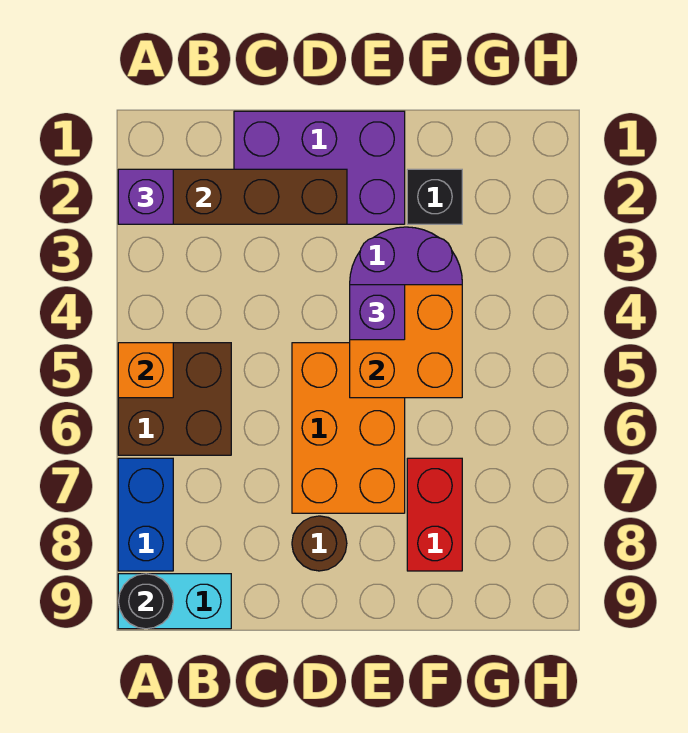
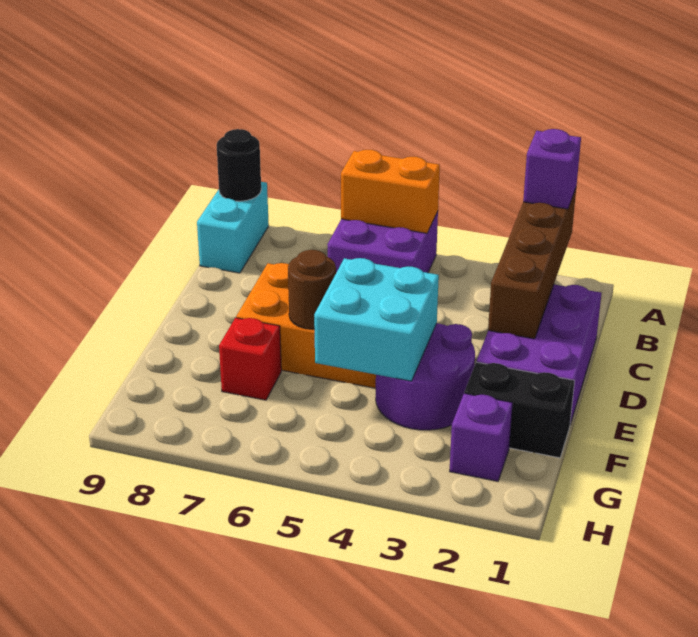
brown 2x2 brick [118,343,231,455] -> purple 2x2 brick [327,212,438,273]
orange 1x1 brick [118,343,173,398] -> orange 1x2 brick [341,150,440,233]
blue 1x2 brick [118,458,173,571] -> none
brown 1x1 round brick [292,516,347,571] -> brown 1x1 round brick moved to [288,250,336,329]
orange 2x2 brick [350,285,462,398] -> cyan 2x2 brick [314,258,439,381]
purple 1x1 brick [350,285,405,340] -> purple 1x1 brick moved to [450,393,513,481]
black 1x1 brick [407,169,462,224] -> black 1x2 brick [464,362,574,458]
red 1x2 brick [407,458,462,571] -> red 1x1 brick [219,318,281,400]

